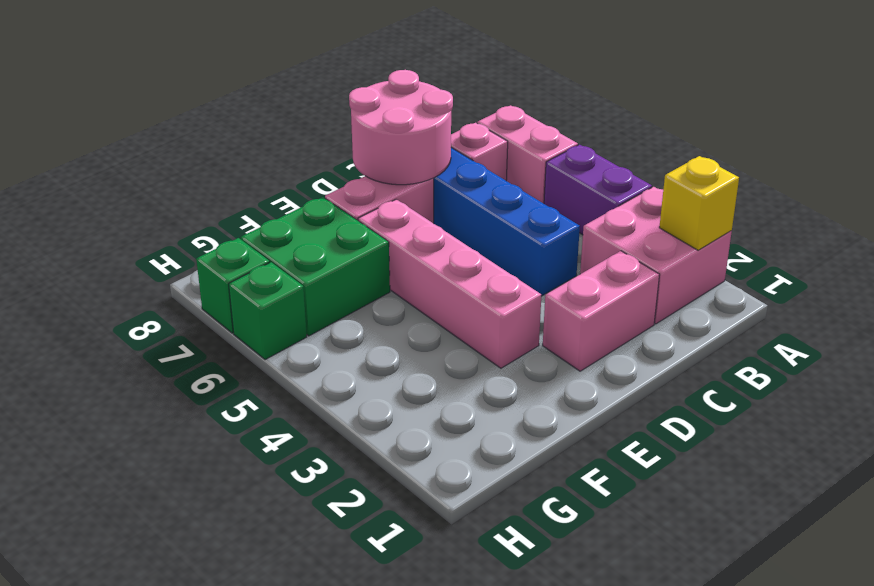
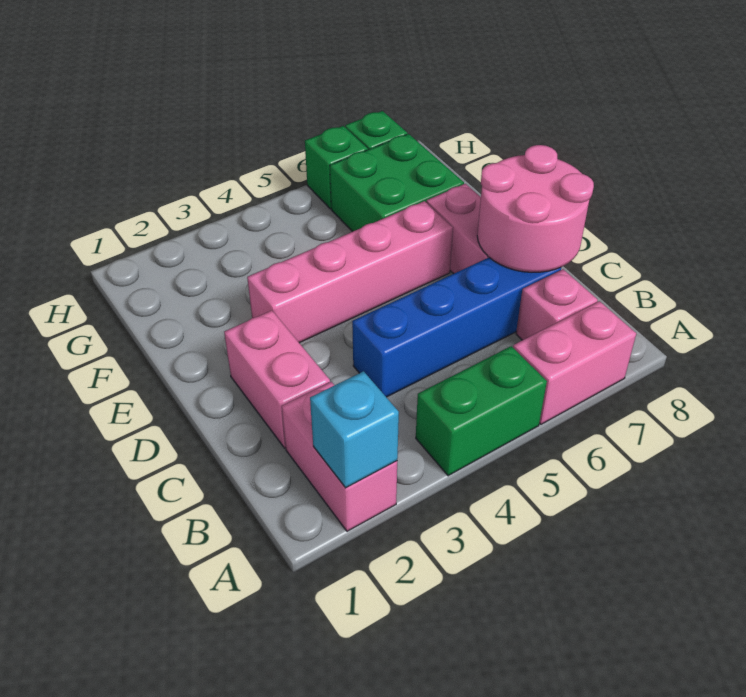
pink 2x2 brick [580,187,732,324] -> pink 1x2 brick [282,382,397,531]
yellow 1x1 brick [659,156,739,250] -> cyan 1x1 brick [310,371,399,488]
purple 1x2 brick [544,145,652,235] -> green 1x2 brick [416,346,547,476]

